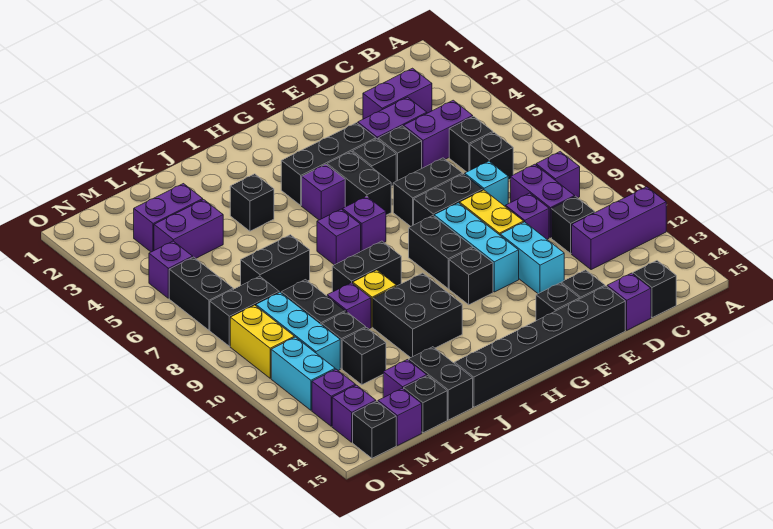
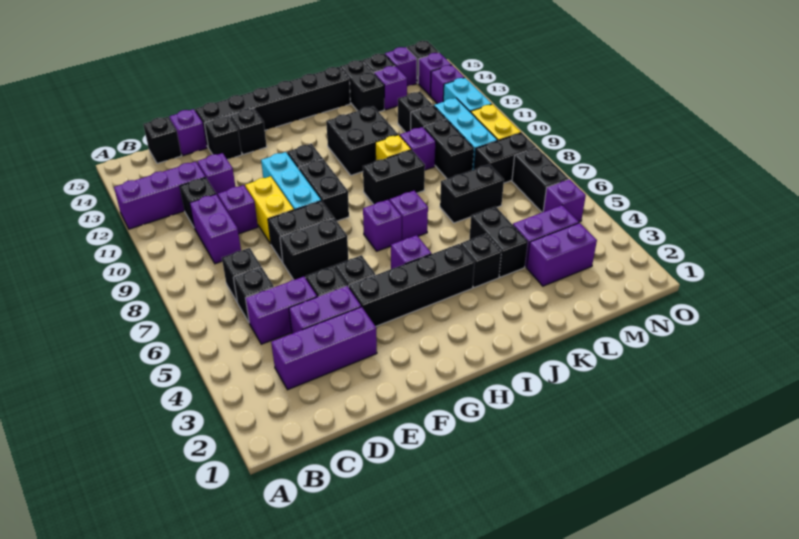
purple 1x1 brick [536,152,580,198] -> purple 1x1 brick moved to [197,153,235,196]
purple 1x2 brick [363,68,432,119] -> purple 1x3 brick [271,307,377,390]
cyan 1x1 brick [465,161,508,206] -> none
cyan 1x2 brick [500,222,564,294] -> none
black 1x3 brick [281,123,376,205] -> black 1x4 brick [349,244,475,326]
black 1x2 brick [327,152,391,215] -> black 1x2 brick moved to [469,206,528,277]

